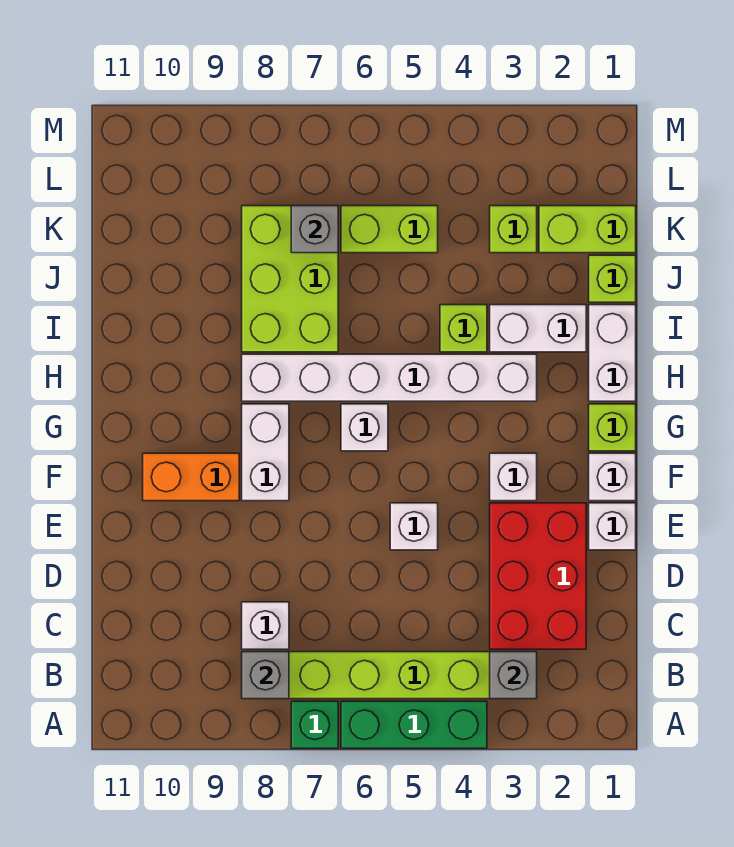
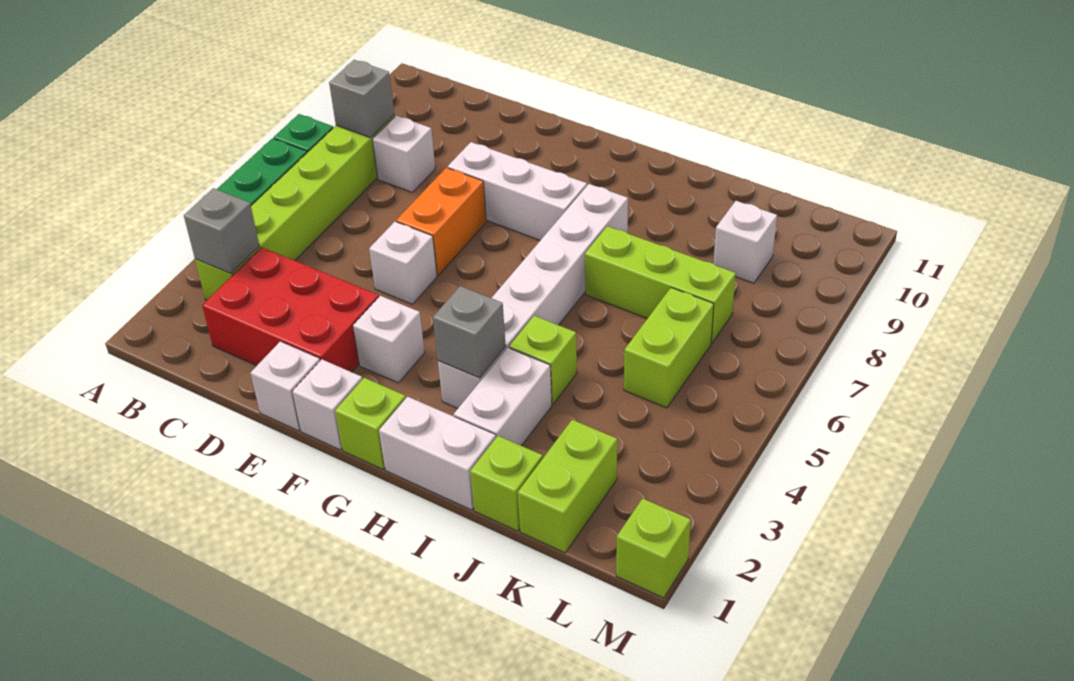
white 1x2 brick [242,404,289,501] -> white 1x3 brick [448,142,587,240]
orange 1x2 brick [143,453,239,501] -> orange 1x2 brick moved to [396,168,486,275]
white 1x1 brick [341,404,388,451] -> white 1x1 brick moved to [714,201,777,283]
lime 2x3 brick [242,206,338,352] -> lime 1x3 brick [585,226,736,343]
lime 1x1 brick [490,206,537,253] -> lime 1x1 brick moved to [616,499,691,598]
grey 1x1 brick [291,206,338,253] -> grey 1x1 brick moved to [433,286,506,378]

